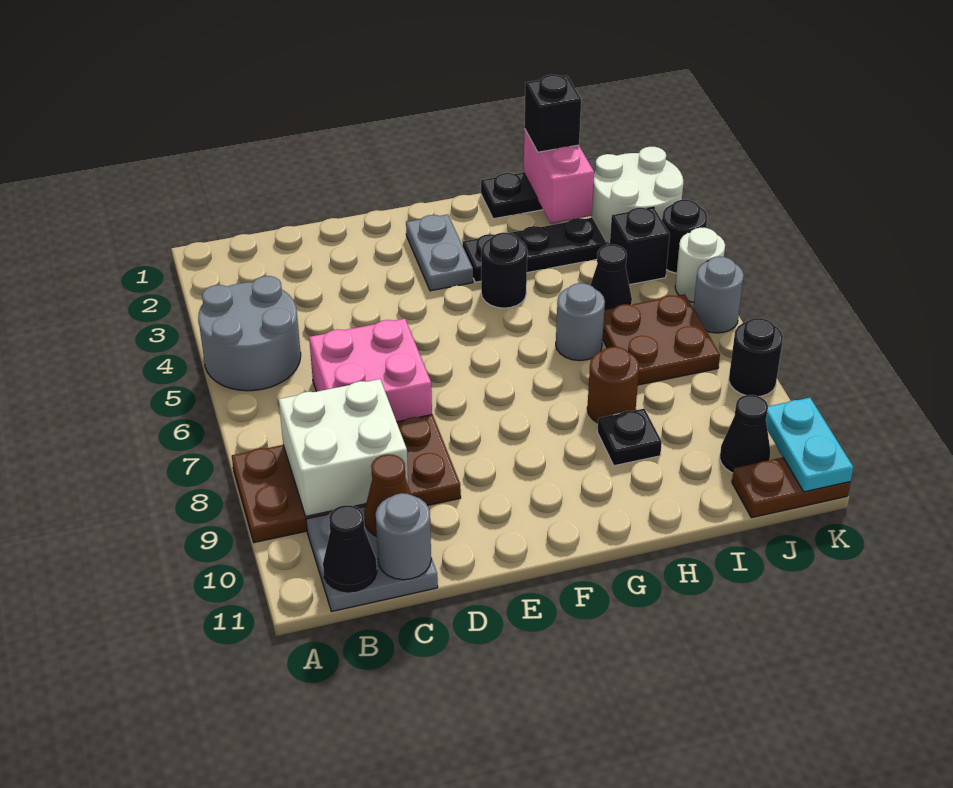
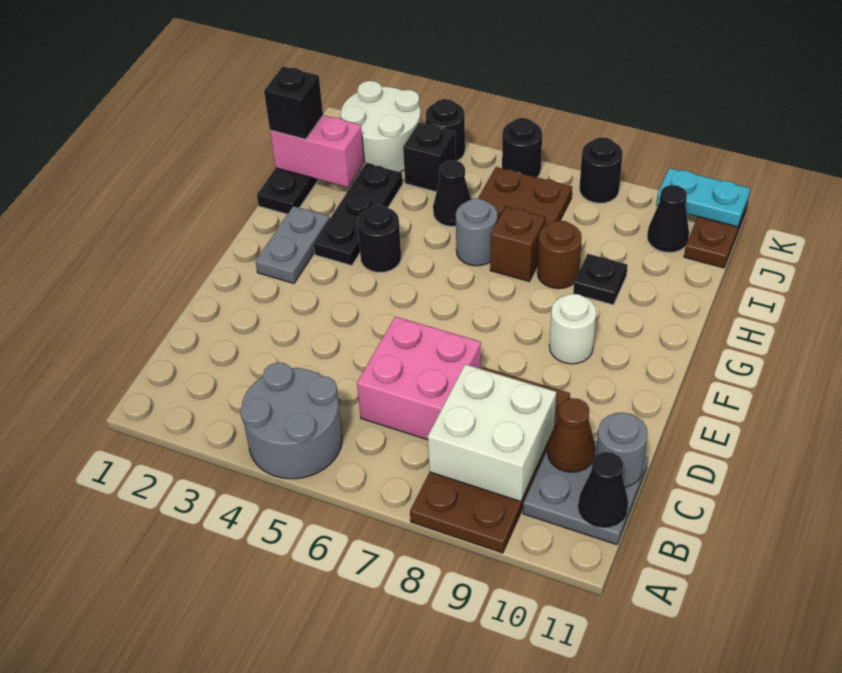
grey 1x2 plate [406,214,473,291] -> grey 1x2 plate turned to [255,206,330,283]
none -> brown 1x1 brick [490,207,545,281]
white 1x1 round brick [675,228,725,302] -> white 1x1 round brick moved to [549,294,596,364]
grey 1x1 round brick [693,257,744,333] -> black 1x1 round brick [502,118,542,177]

